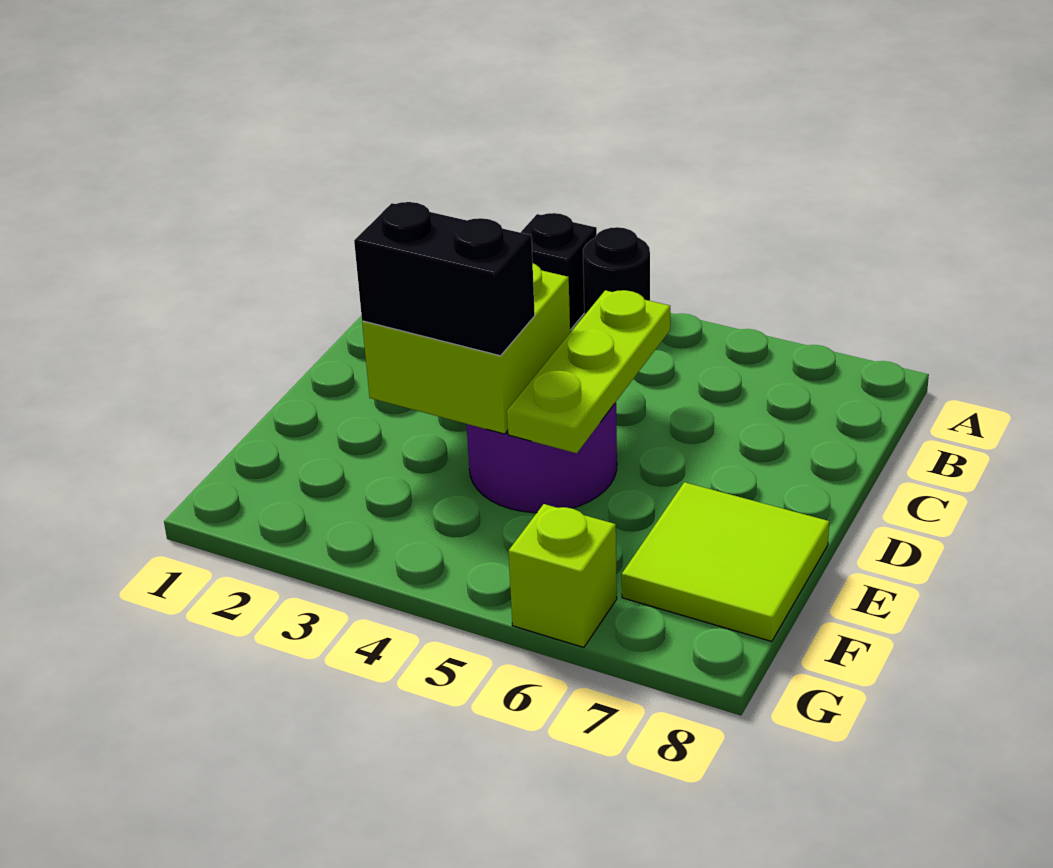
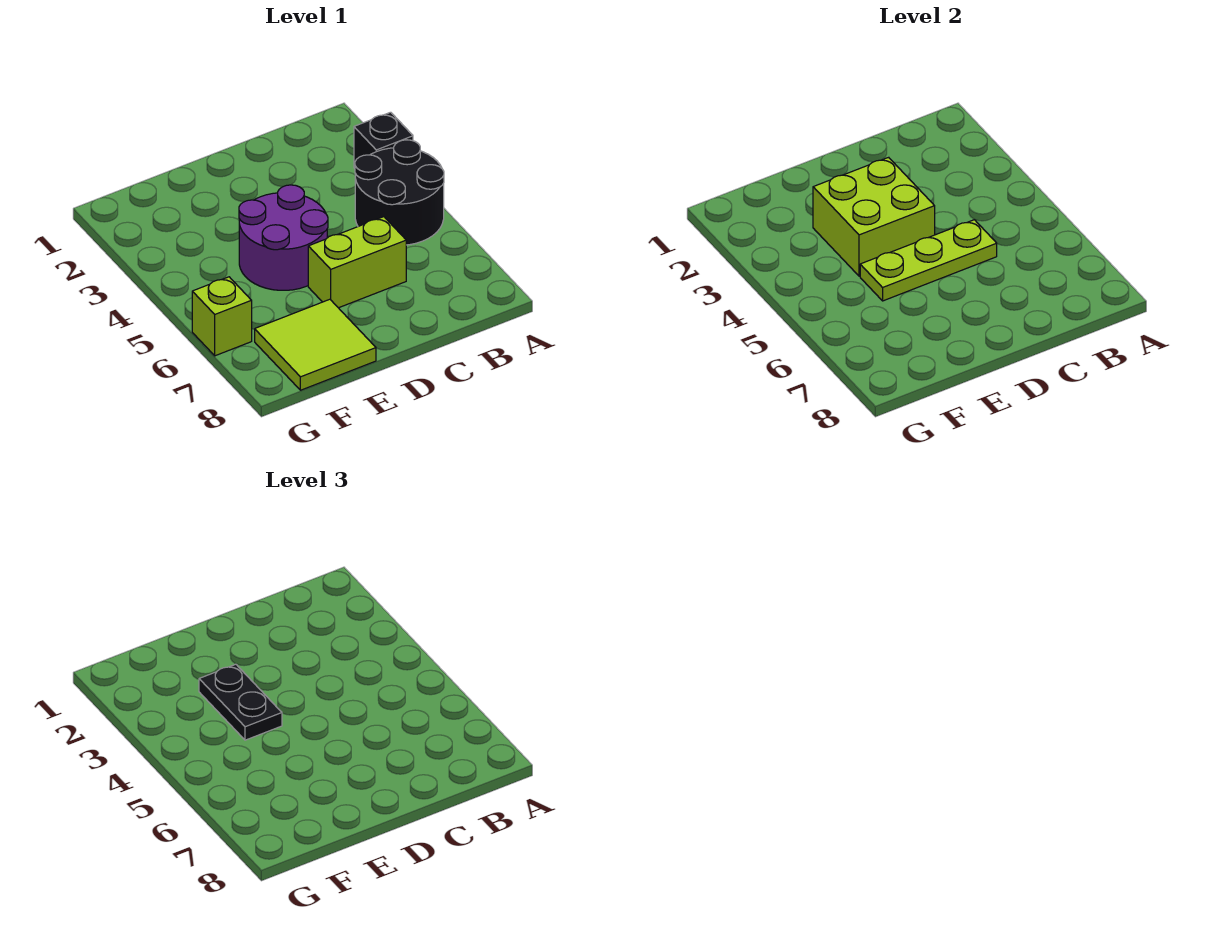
black 1x1 round brick [583,227,650,315] -> black 2x2 round brick [355,140,444,245]
none -> lime 1x2 brick [308,217,406,308]
black 1x2 brick [354,202,535,356] -> black 1x2 plate [199,664,282,740]

